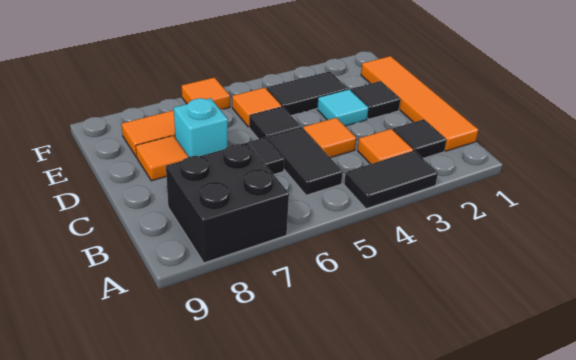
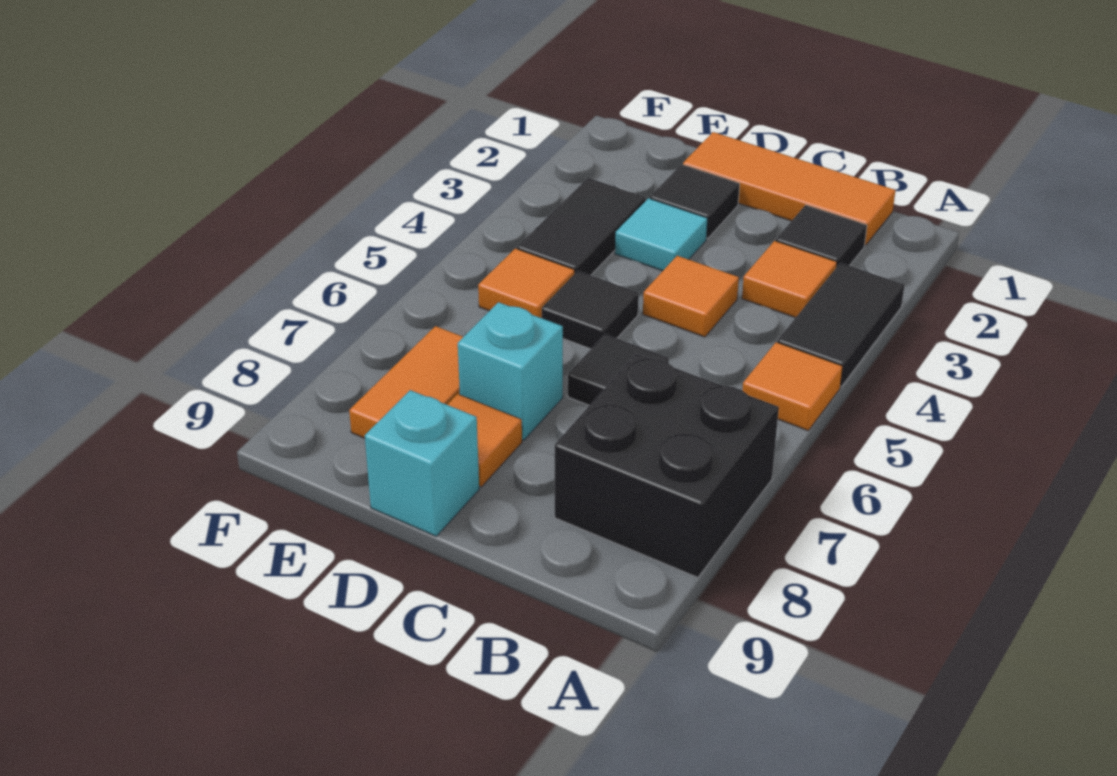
orange 1x4 tile [361,56,478,151] -> orange 1x3 tile [683,132,896,245]
black 1x2 tile [268,127,343,195] -> none
none -> cyan 1x1 brick [365,390,479,536]
orange 1x1 tile [182,78,230,109] -> orange 1x1 tile moved to [742,342,843,430]

